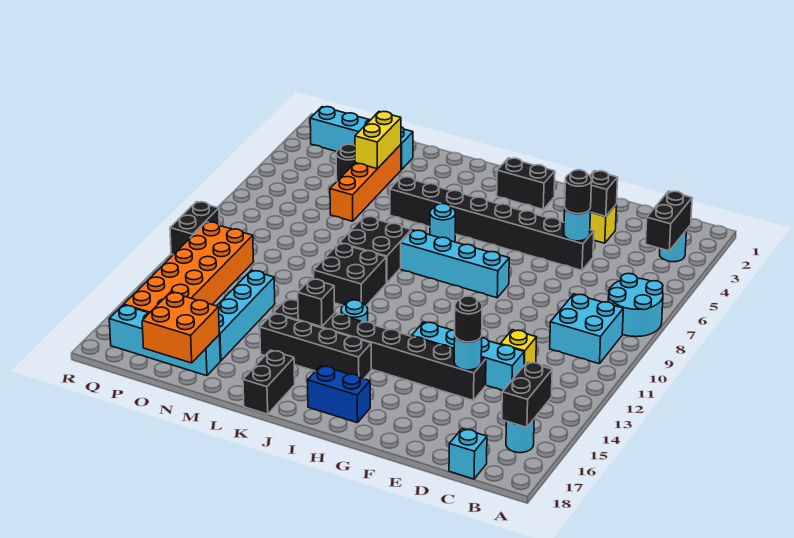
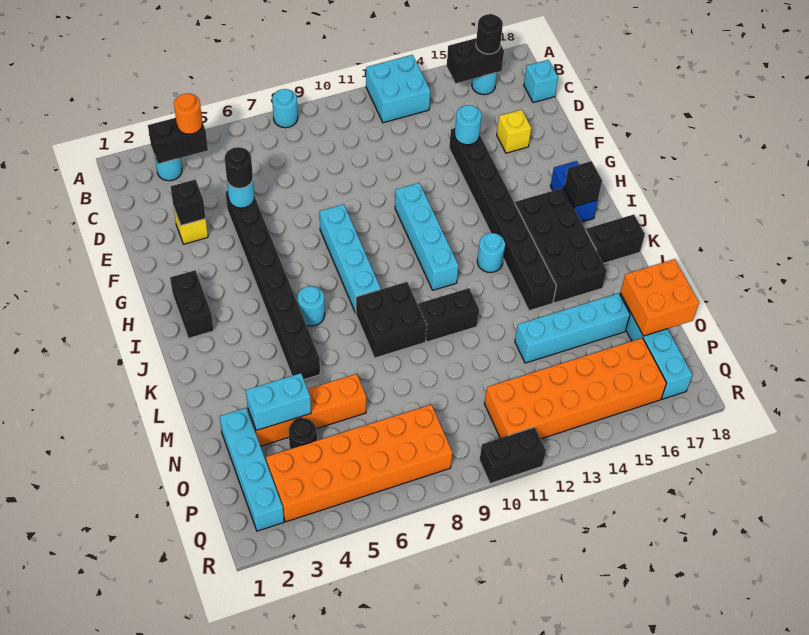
cyan 2x2 round brick [608,273,663,337] -> cyan 1x1 round brick [272,89,298,128]
none -> orange 1x1 round brick [174,93,202,134]
cyan 2x2 brick [550,294,623,364] -> cyan 2x2 brick moved to [366,55,430,123]
yellow 1x1 brick [500,330,537,365] -> yellow 1x1 brick moved to [497,110,531,153]
cyan 1x4 brick [412,322,524,390] -> cyan 1x4 brick moved to [395,183,458,290]
black 1x1 round brick [455,296,482,342] -> black 1x1 round brick moved to [476,14,503,54]
black 1x4 brick [260,313,371,379] -> black 2x4 brick [515,188,607,303]
black 2x2 brick [314,243,386,306] -> black 1x2 brick [418,288,479,342]
black 1x1 brick [298,279,335,327] -> black 1x1 brick moved to [564,161,602,206]
yellow 1x2 brick [355,112,401,169] -> cyan 1x2 brick [246,373,311,430]
none -> orange 2x6 brick [266,405,452,522]

